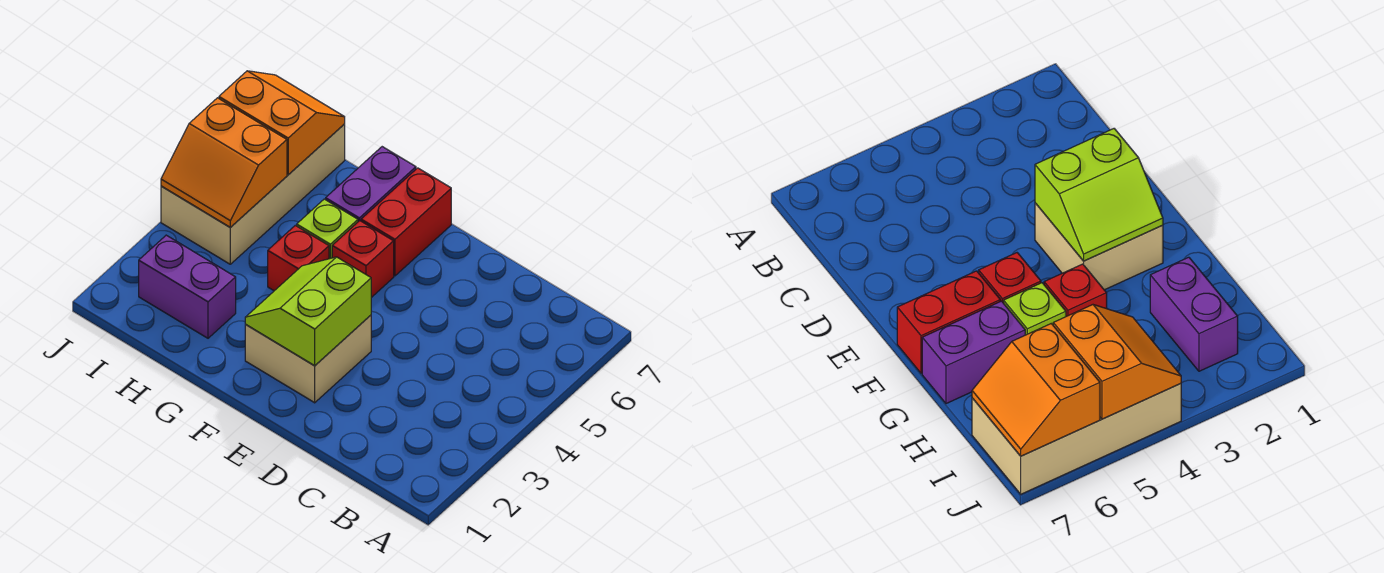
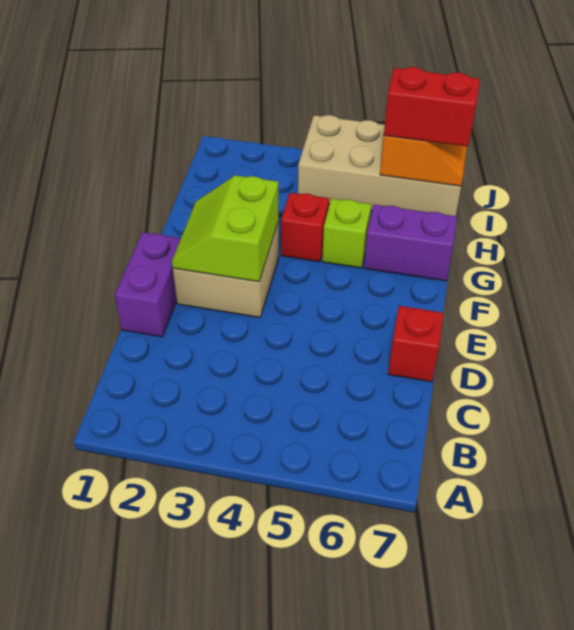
lime 2x2 slope [245,257,371,365] -> lime 2x2 slope turned to [172,175,279,282]
red 1x1 brick [332,221,394,298] -> red 1x1 brick moved to [388,306,444,382]
red 1x2 brick [361,168,451,276] -> red 1x2 brick moved to [384,67,480,146]
purple 1x2 brick [139,235,236,338] -> purple 1x2 brick moved to [115,232,181,337]
orange 2x2 slope [161,98,287,227] -> none

